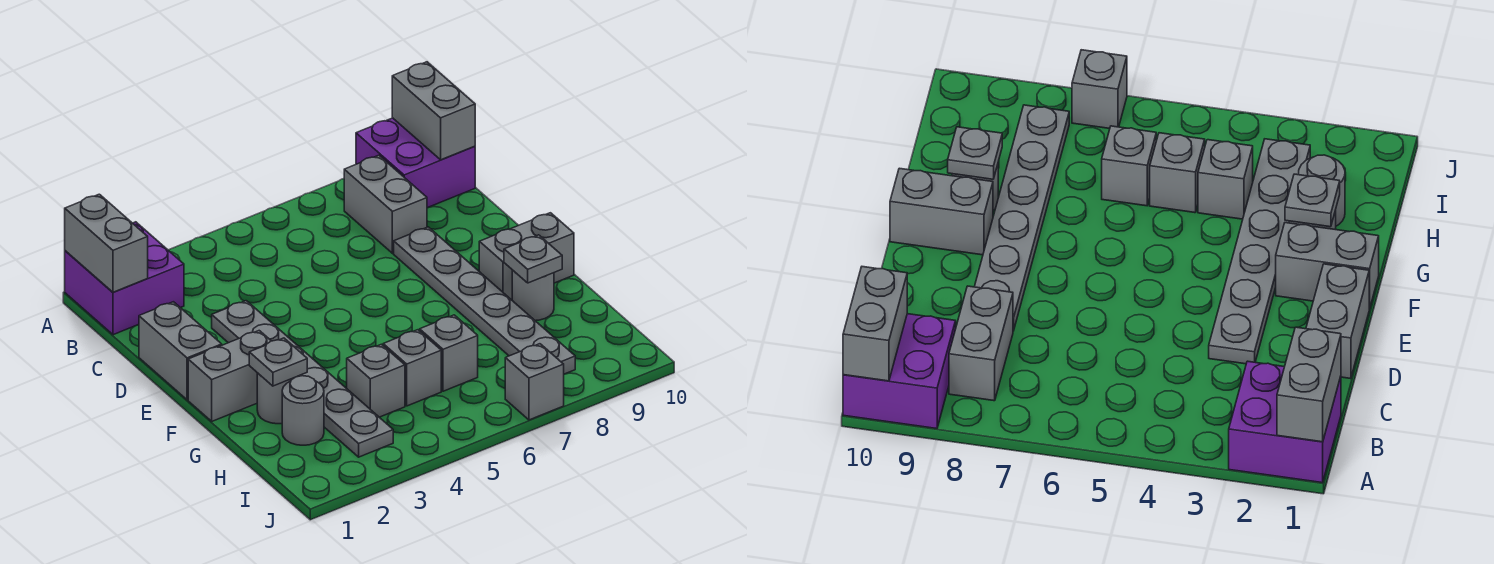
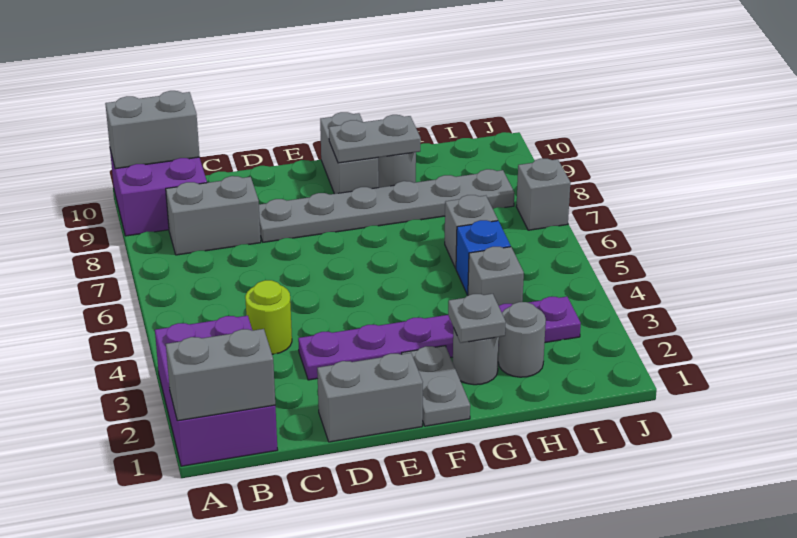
purple 2x2 brick [65,222,184,335] -> purple 2x3 brick [155,316,278,466]
none -> lime 1x1 round brick [245,280,292,354]
grey 1x6 plate [212,301,393,457] -> purple 1x6 plate [298,297,581,380]
grey 1x2 brick [188,331,271,421] -> grey 1x2 plate [402,346,470,426]
grey 1x1 plate [504,235,562,283] -> grey 1x2 plate [329,115,421,163]
grey 1x1 brick [383,330,441,406] -> blue 1x1 brick [456,220,511,295]

